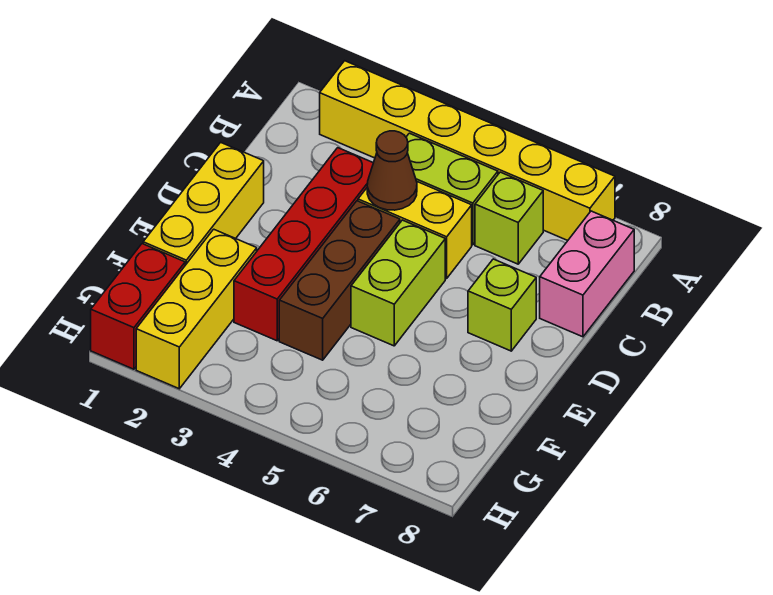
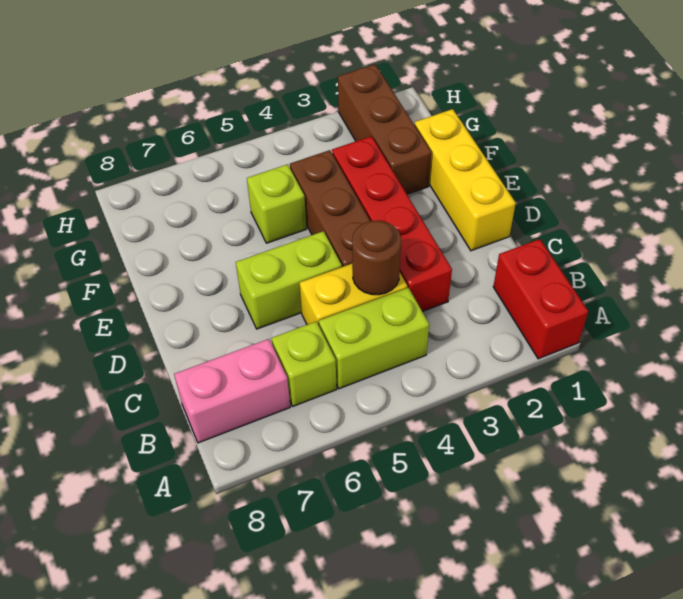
yellow 1x6 brick [320,61,615,241] -> none
pink 1x2 brick [540,211,634,337] -> pink 1x2 brick turned to [174,339,290,443]
brown 1x1 cone [367,131,417,210] -> brown 1x1 round brick [352,221,401,295]
lime 1x2 brick [351,220,445,346] -> lime 1x2 brick turned to [236,231,342,329]
lime 1x1 brick [468,259,536,351] -> lime 1x1 brick moved to [247,164,306,243]
yellow 1x3 brick [136,229,257,389] -> brown 1x3 brick [338,64,431,194]
red 1x2 brick [91,244,185,369] -> red 1x2 brick moved to [493,239,588,359]

